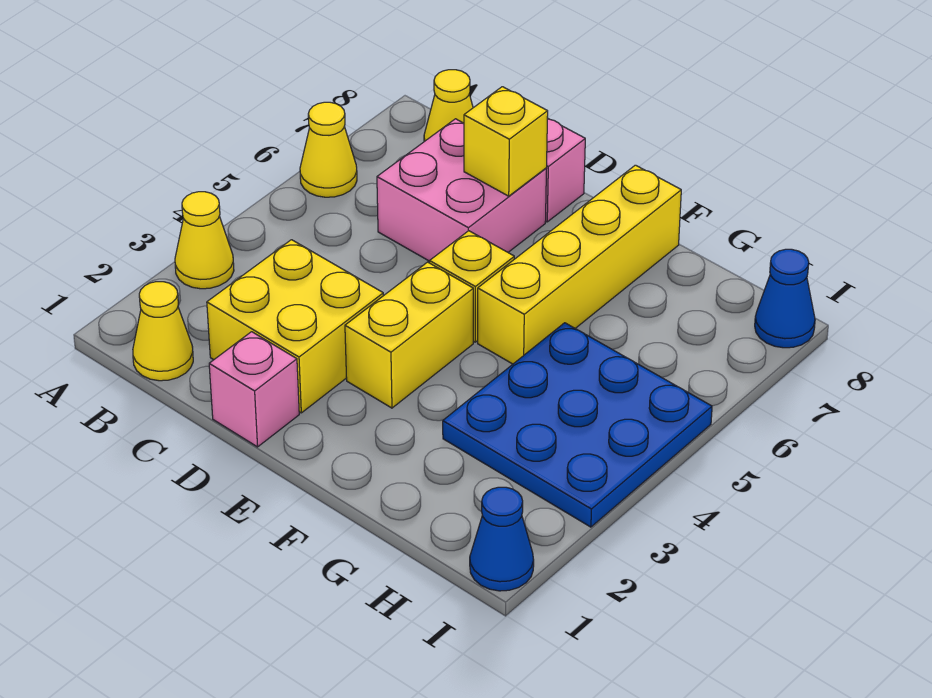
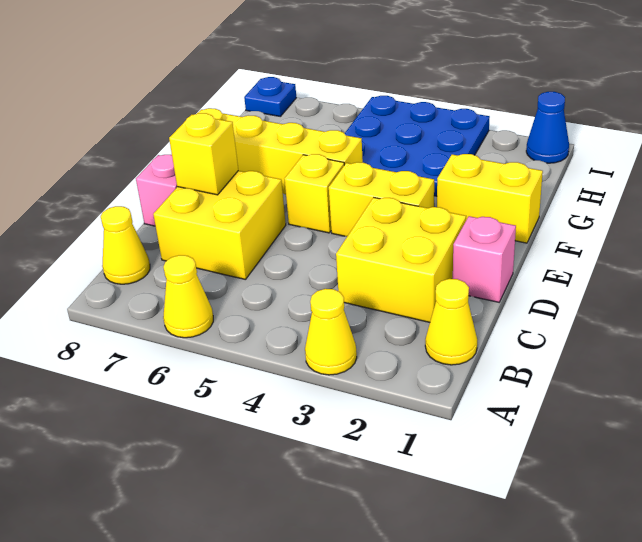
pink 2x2 brick [377,119,546,261] -> yellow 2x2 brick [153,171,286,280]
none -> yellow 1x2 brick [437,154,543,243]
blue 1x1 cone [755,249,815,348] -> blue 1x1 plate [244,77,296,117]

